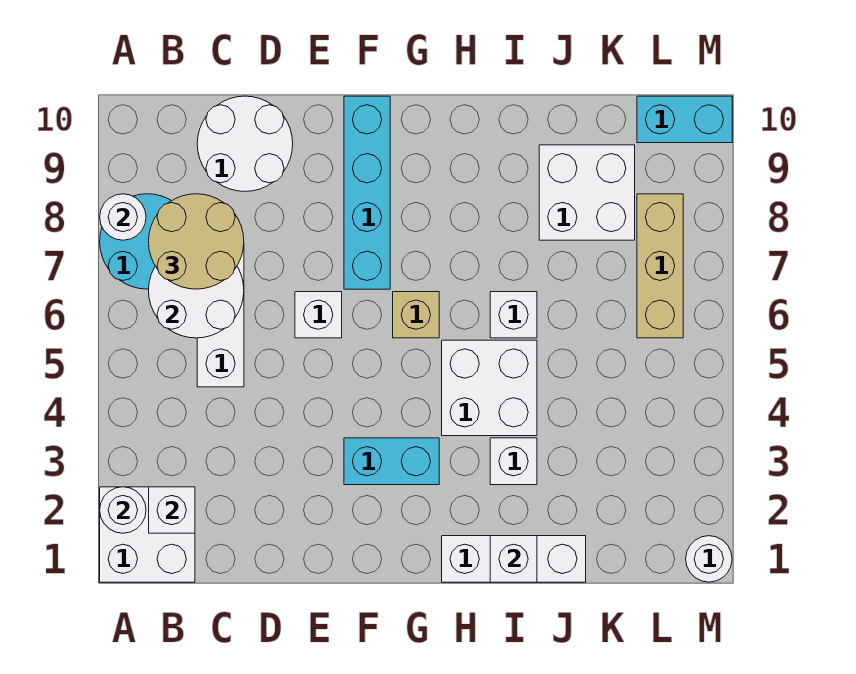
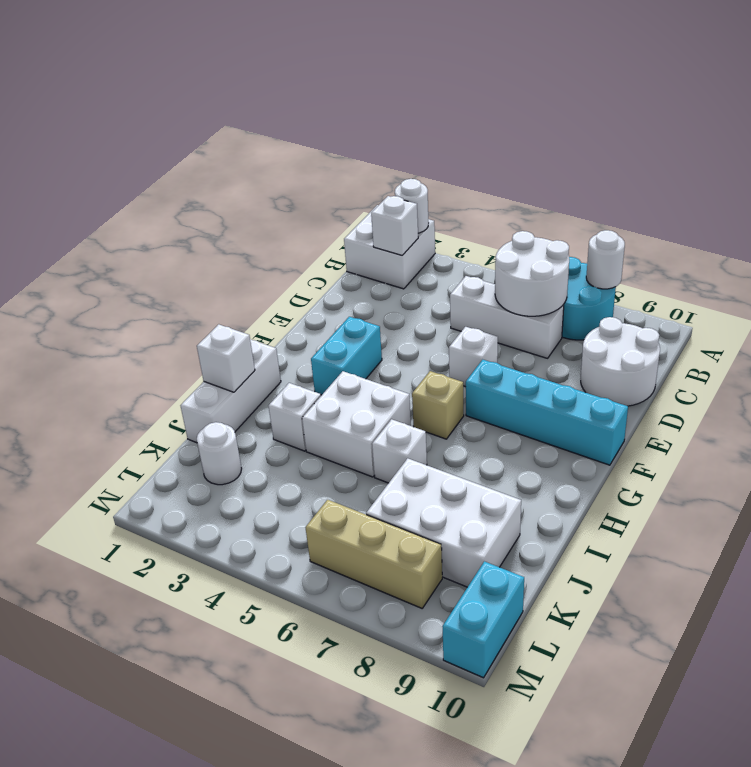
tan 2x2 round brick [149,194,244,289] -> none
white 2x2 brick [539,145,635,240] -> white 2x3 brick [366,458,521,587]
white 1x1 round brick [686,536,732,582] -> white 1x1 round brick moved to [197,422,242,485]

